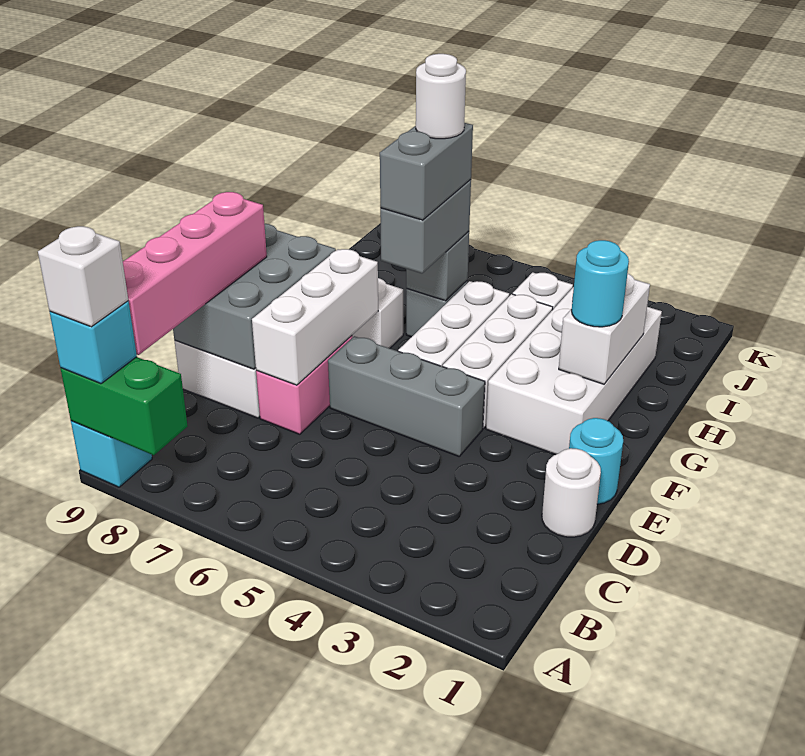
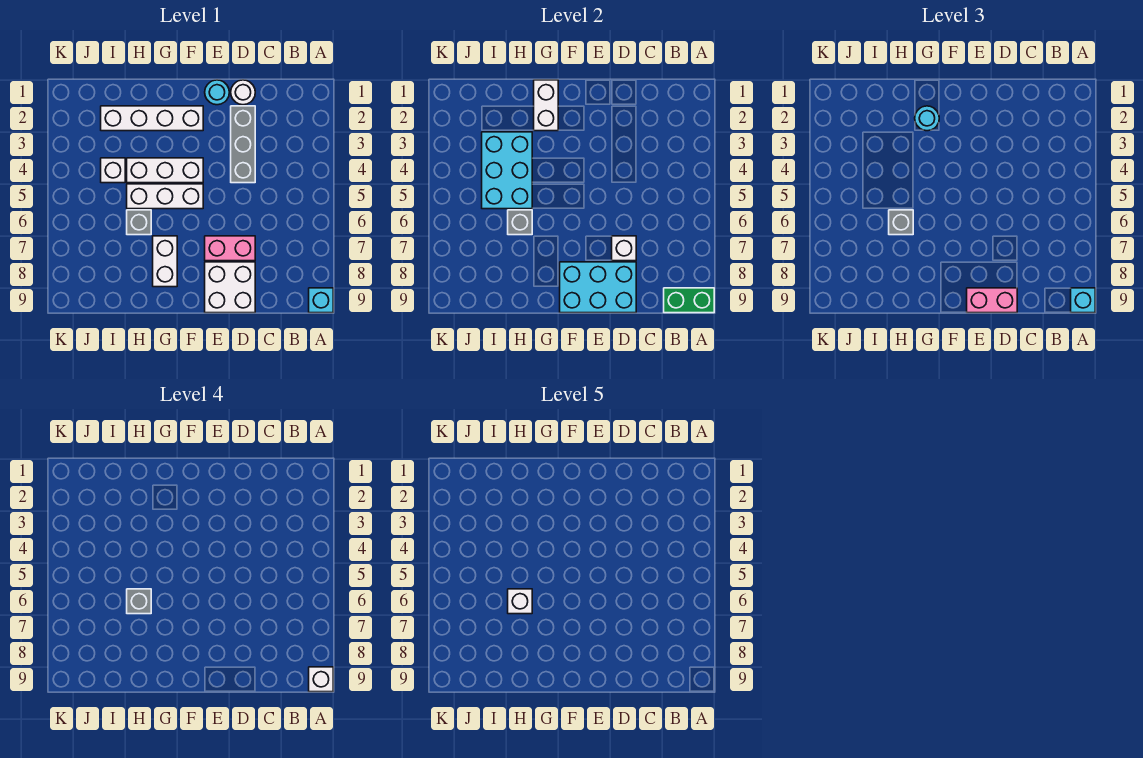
green 1x2 brick [60,357,188,455] -> green 1x2 brick turned to [664,288,714,313]
pink 1x4 brick [123,192,267,355] -> pink 1x2 brick [967,288,1017,313]
white 1x3 brick [252,249,378,385] -> white 1x1 brick [612,236,636,261]
grey 2x3 brick [173,224,336,369] -> cyan 2x3 brick [560,262,636,313]
grey 1x3 brick [328,336,485,456] -> grey 1x3 brick moved to [231,106,255,183]
white 2x4 brick [486,287,662,455] -> white 1x4 brick [101,106,203,131]
white 1x2 brick [559,273,650,384] -> white 1x2 brick turned to [534,80,558,131]
grey 1x2 brick [380,180,471,273] -> grey 1x1 brick [889,210,913,235]
grey 1x2 brick [380,123,473,220] -> grey 1x1 brick [127,589,151,614]
none -> cyan 2x3 brick [482,132,532,209]
white 1x1 round brick [416,54,466,139] -> white 1x1 brick [508,589,532,614]

